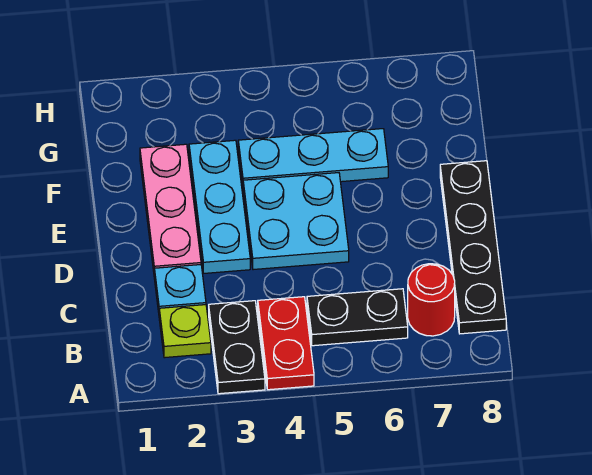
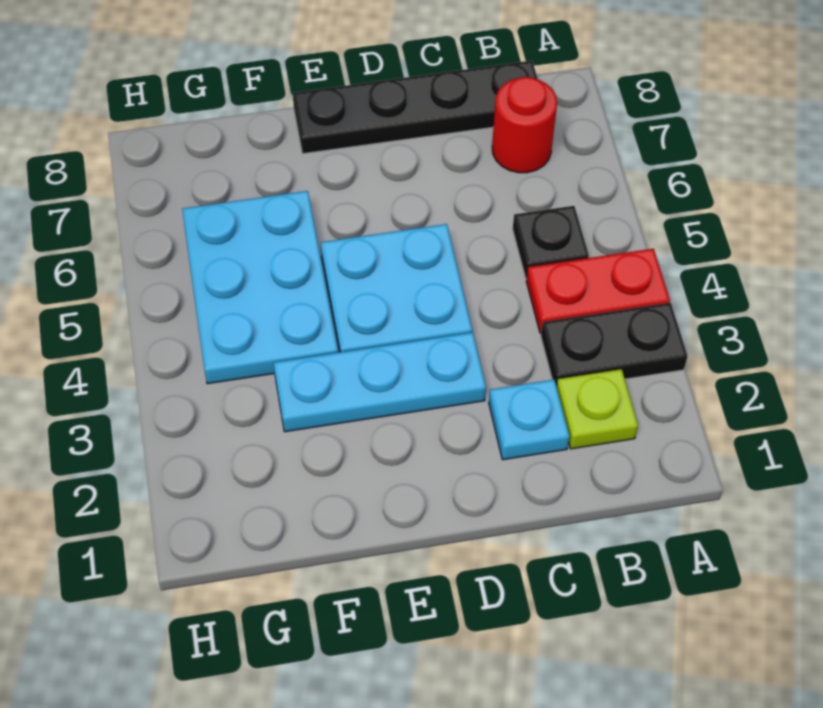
black 1x2 plate [307,289,408,346] -> black 1x1 plate [513,206,589,279]
pink 1x3 plate [140,144,201,271] -> none
cyan 1x3 plate [238,129,388,185] -> cyan 2x3 plate [182,191,338,384]

